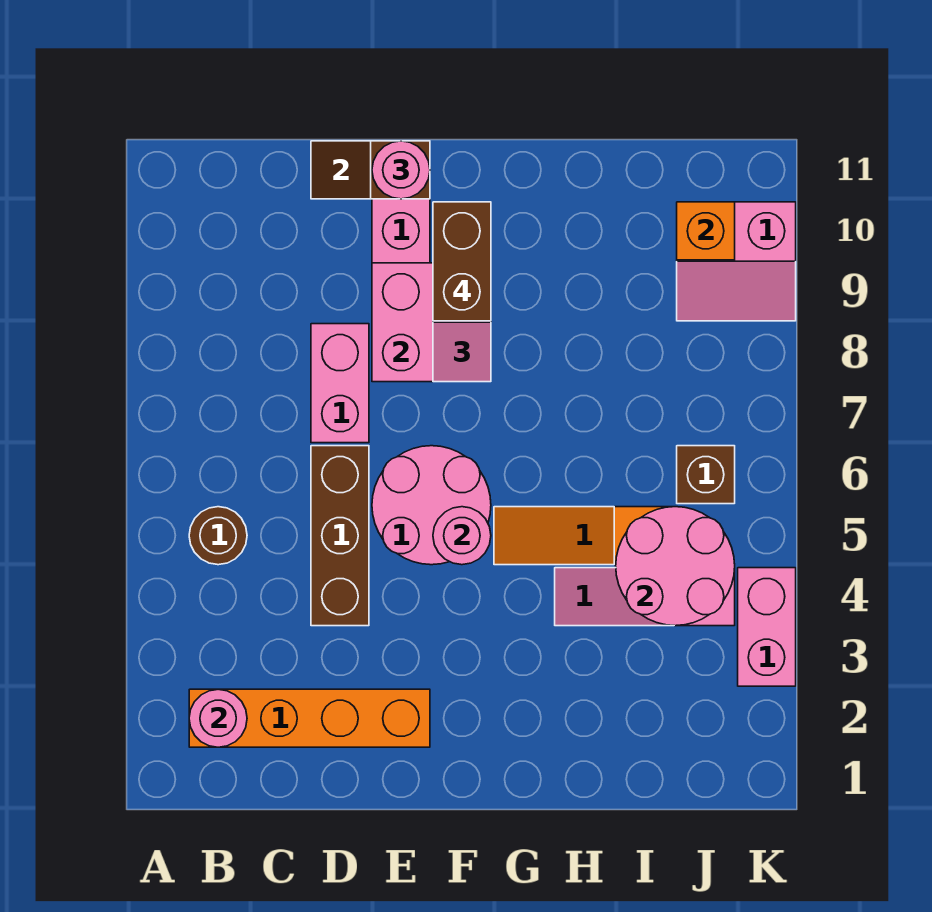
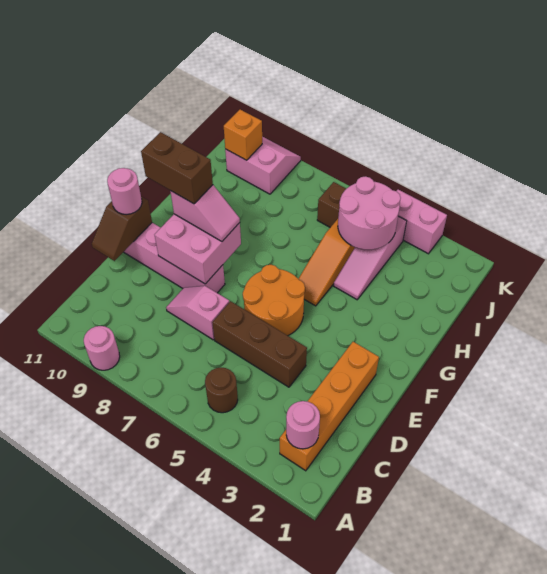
pink 1x2 brick [311,324,369,443] -> pink 1x2 slope [166,286,229,340]
pink 2x2 round brick [372,446,491,565] -> orange 2x2 round brick [243,265,305,336]
pink 1x1 round brick [433,507,491,565] -> pink 1x1 round brick moved to [84,326,120,370]
pink 2x2 slope [677,202,796,321] -> pink 2x2 slope turned to [225,137,301,194]

